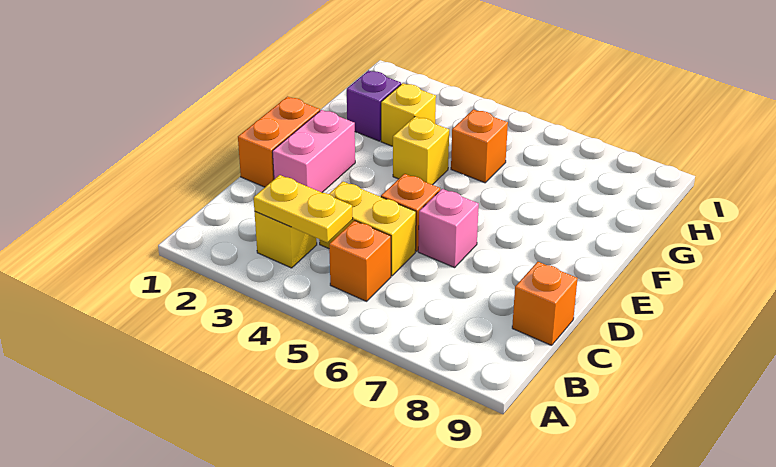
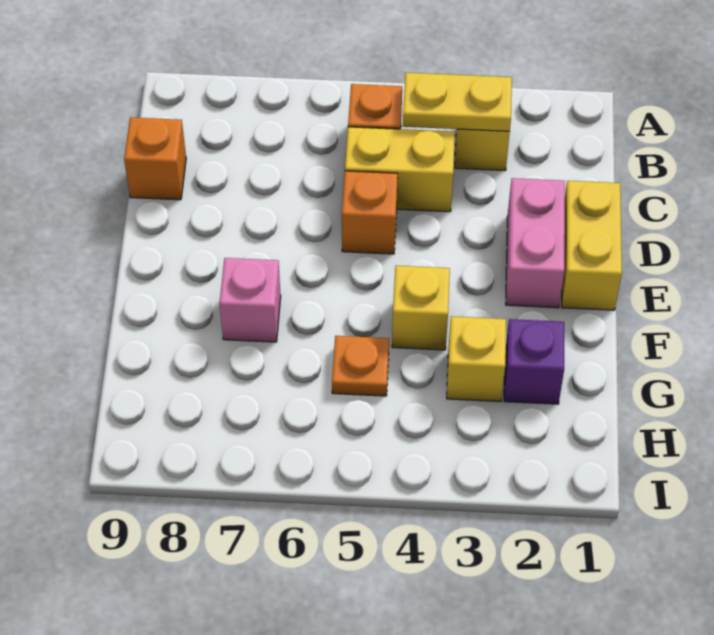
orange 1x2 brick [238,97,320,187] -> yellow 1x2 brick [562,181,622,310]
pink 1x1 brick [418,189,479,268] -> pink 1x1 brick moved to [220,258,281,342]
orange 1x1 brick [451,109,508,183] -> orange 1x1 plate [332,336,389,396]

